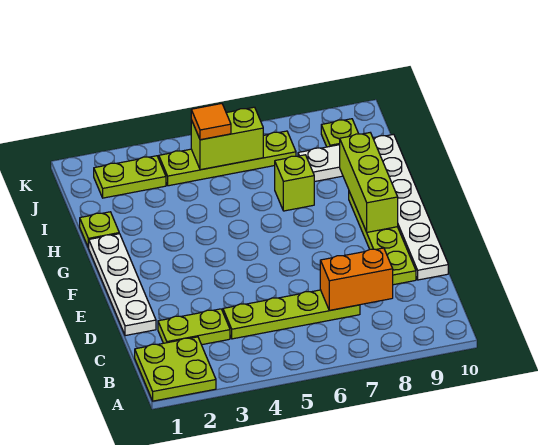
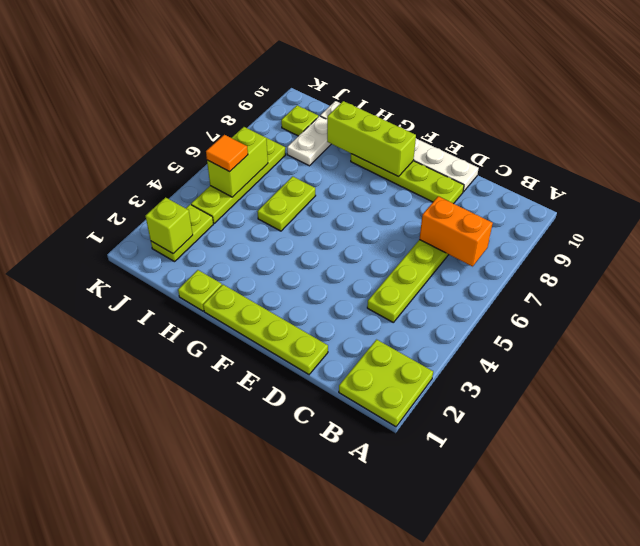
lime 1x2 plate [158,309,230,345] -> lime 1x2 plate moved to [257,176,316,231]
orange 1x2 brick [320,248,393,310] -> orange 1x2 brick turned to [419,196,493,266]
white 1x4 plate [89,234,156,336] -> lime 1x4 plate [203,285,328,374]
lime 1x1 brick [275,155,314,211] -> lime 1x1 brick moved to [145,197,193,254]

